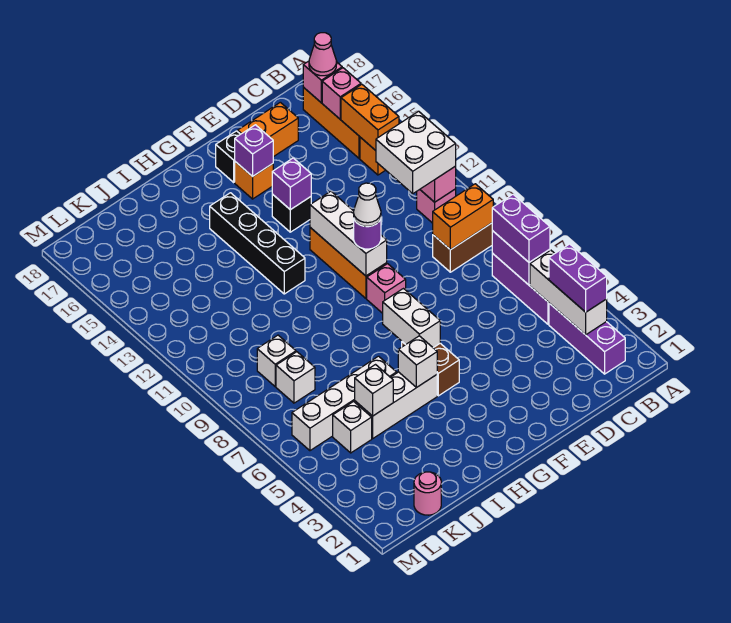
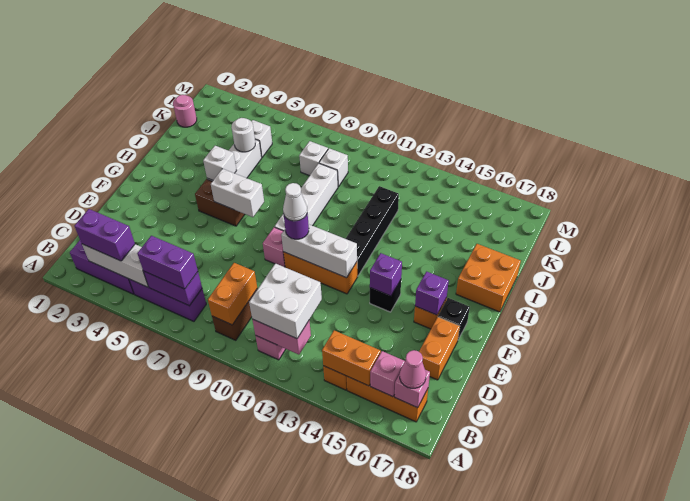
black 1x4 brick [210,193,305,294] -> black 1x4 brick turned to [346,186,399,276]
none -> orange 2x2 brick [456,244,521,312]
white 1x4 brick [292,356,397,451] -> white 1x4 brick moved to [275,163,338,231]
white 1x1 brick [355,365,393,416] -> white 1x1 round brick [231,118,255,152]

